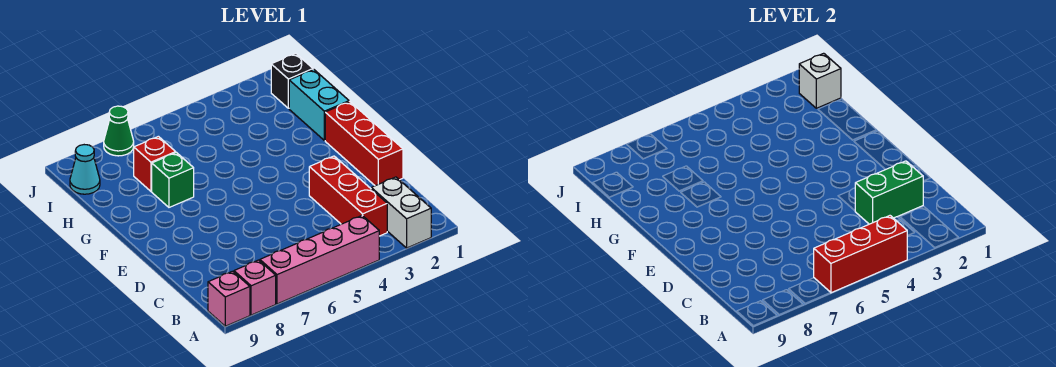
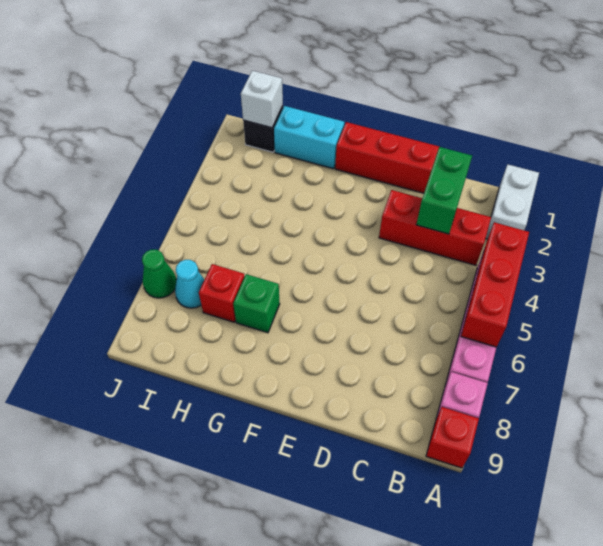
white 1x2 brick [371,177,431,248] -> white 1x2 brick turned to [486,165,539,239]
pink 1x1 brick [208,271,250,326] -> red 1x1 brick [426,407,479,468]
cyan 1x1 cone [70,145,100,194] -> cyan 1x1 cone moved to [175,260,204,308]

